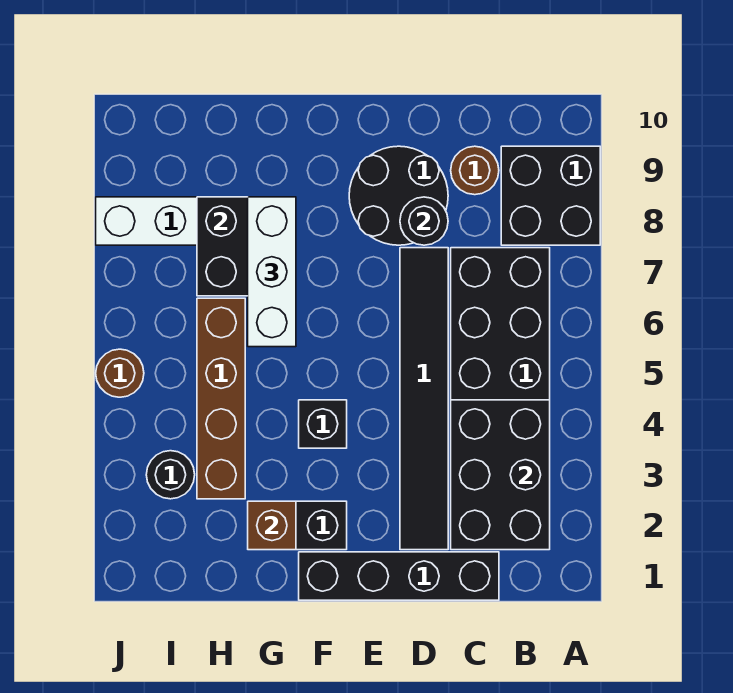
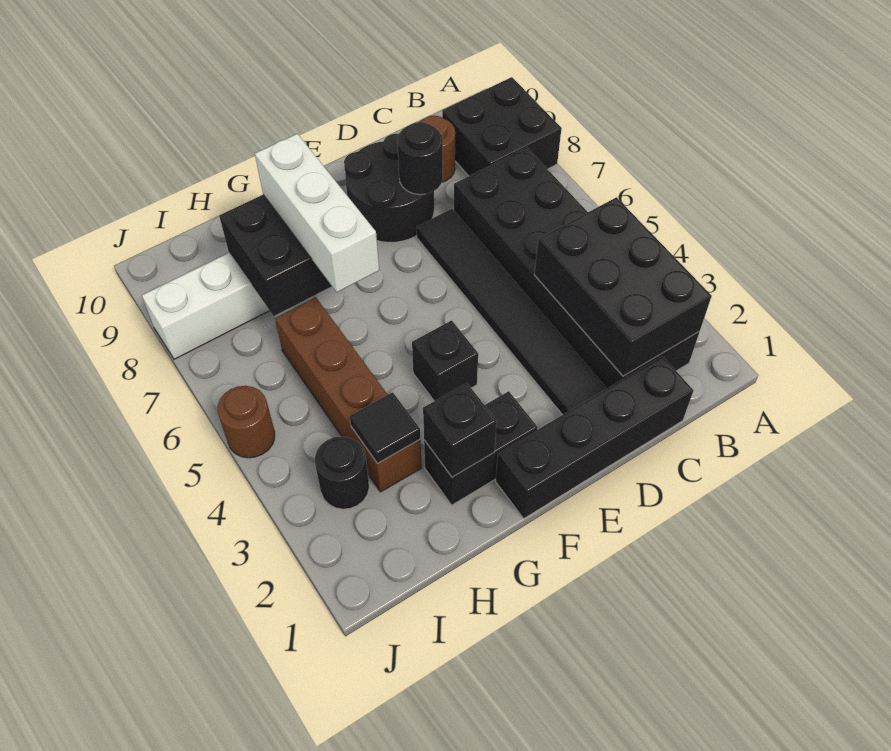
brown 1x1 brick [248,501,296,550] -> black 1x1 brick [423,383,497,477]
none -> black 1x1 tile [350,392,420,464]

